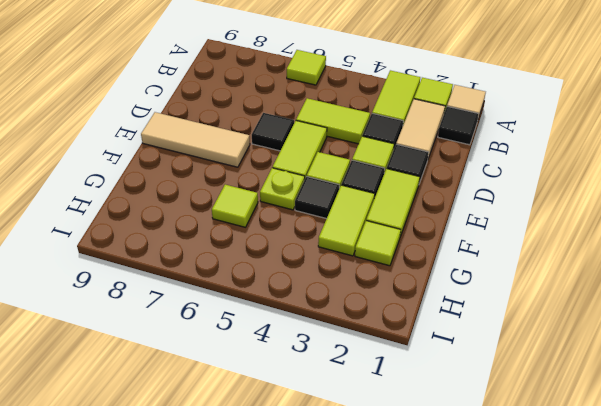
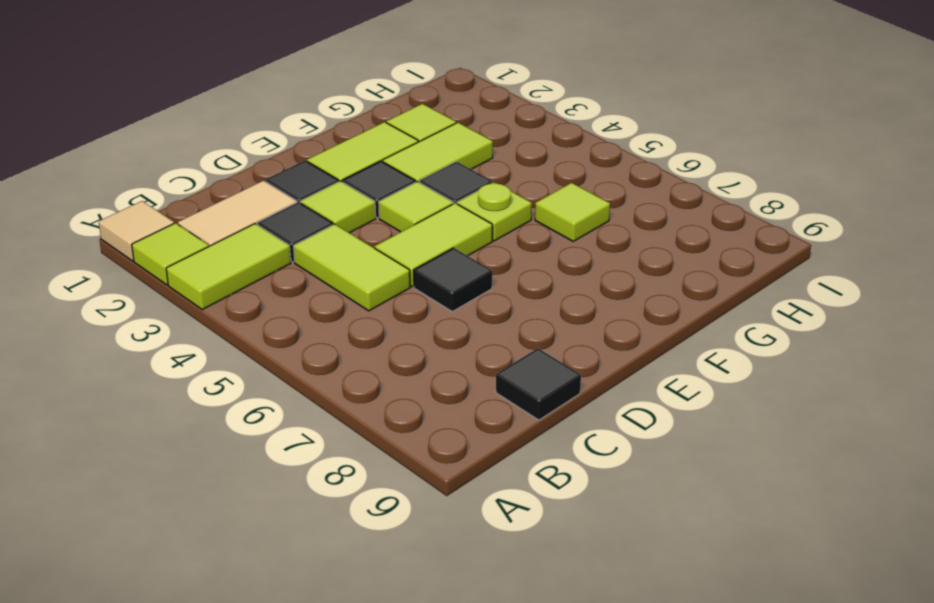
lime 1x1 tile [287,50,326,85] -> none
black 1x1 tile [438,106,479,145] -> black 1x1 tile moved to [496,348,581,420]
tan 1x3 tile [141,112,250,167] -> none

